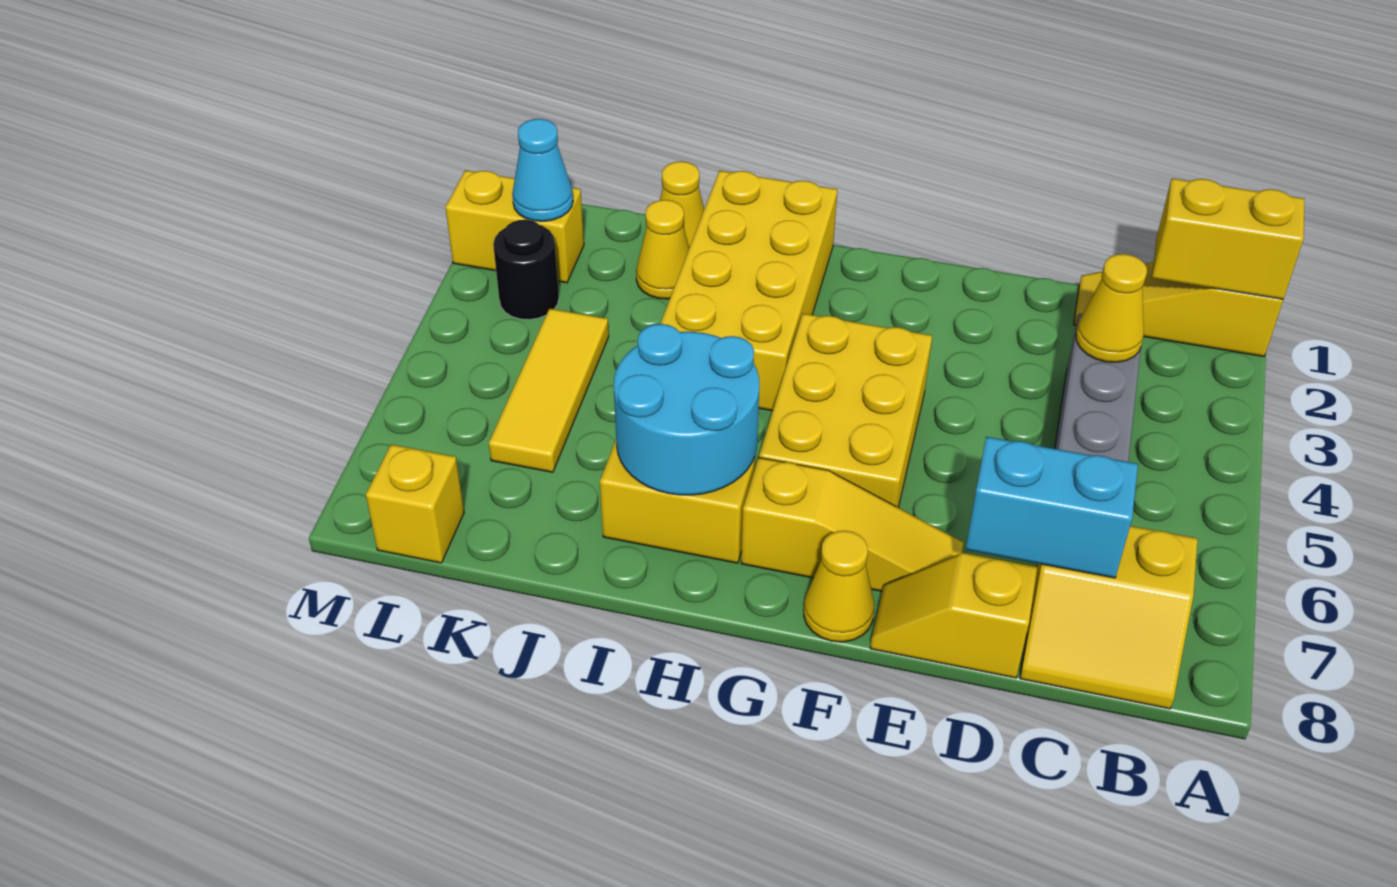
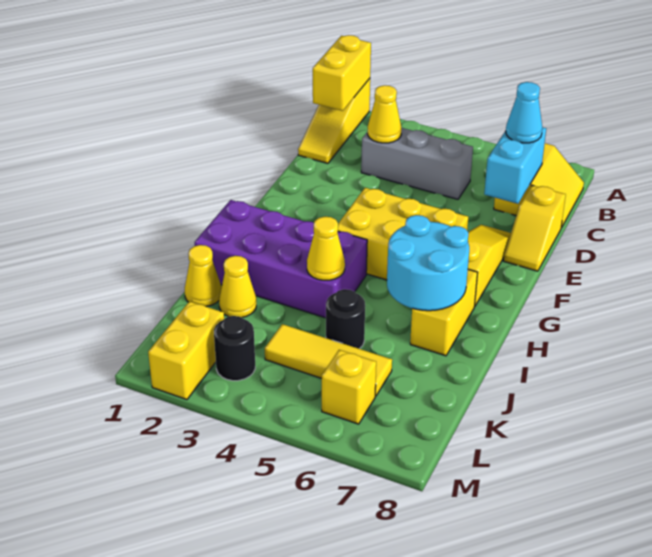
yellow 1x1 cone [804,531,874,642] -> yellow 1x1 cone moved to [307,217,345,280]
yellow 2x4 brick [660,171,837,411] -> purple 2x4 brick [195,200,367,318]
none -> black 1x1 round brick [326,289,365,349]
cyan 1x1 cone [512,119,573,221] -> cyan 1x1 cone moved to [506,82,542,143]
yellow 1x1 brick [366,444,464,563] -> yellow 1x1 brick moved to [322,350,376,424]

